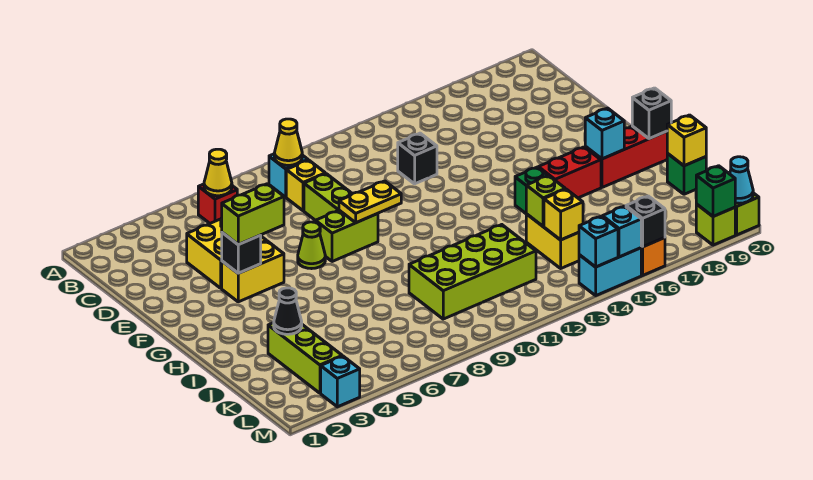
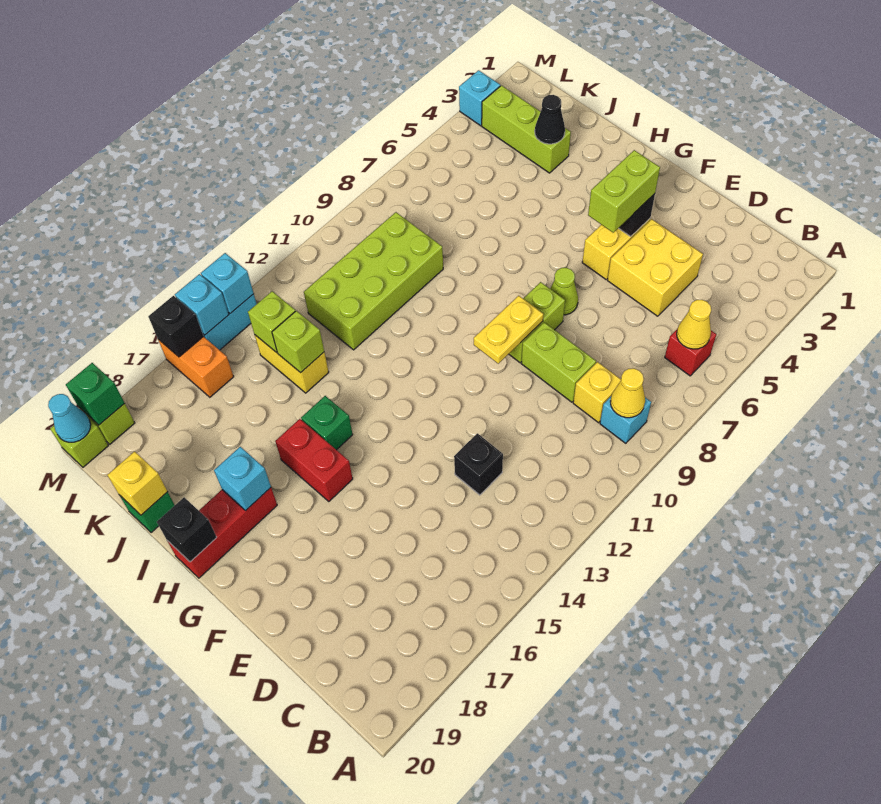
red 1x2 brick [538,147,601,198] -> red 1x2 brick turned to [275,419,353,501]
yellow 1x1 brick [544,189,583,240] -> lime 1x1 brick [248,291,295,353]

